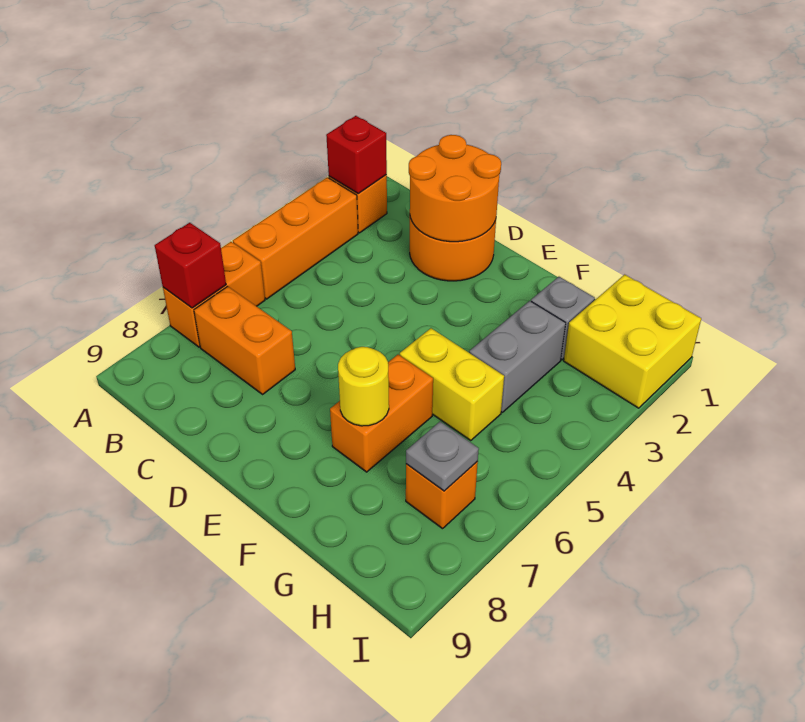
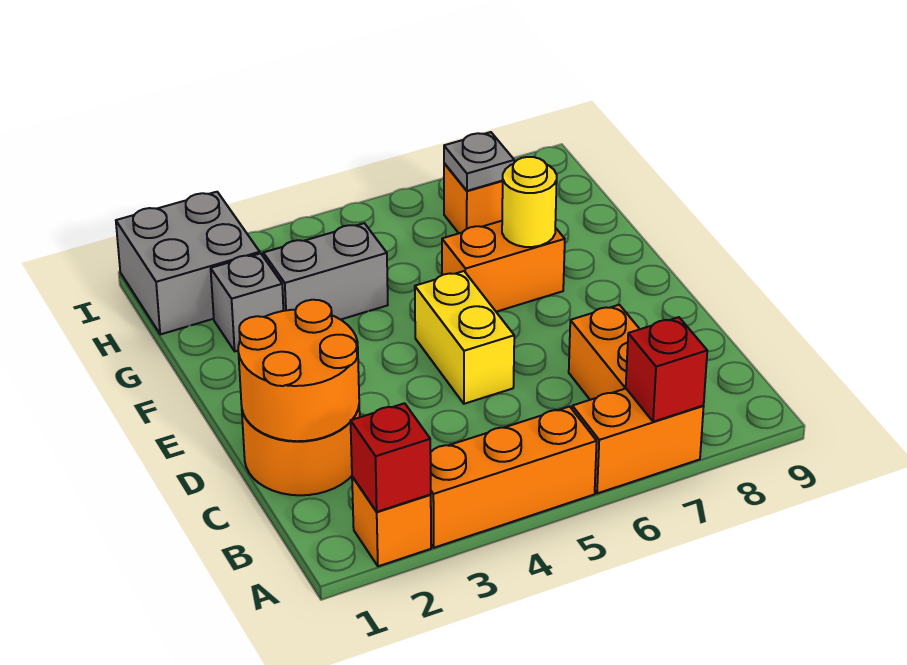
yellow 1x2 brick [400,328,504,441] -> yellow 1x2 brick moved to [415,271,514,404]
yellow 2x2 brick [564,275,701,408] -> grey 2x2 brick [116,192,260,334]

